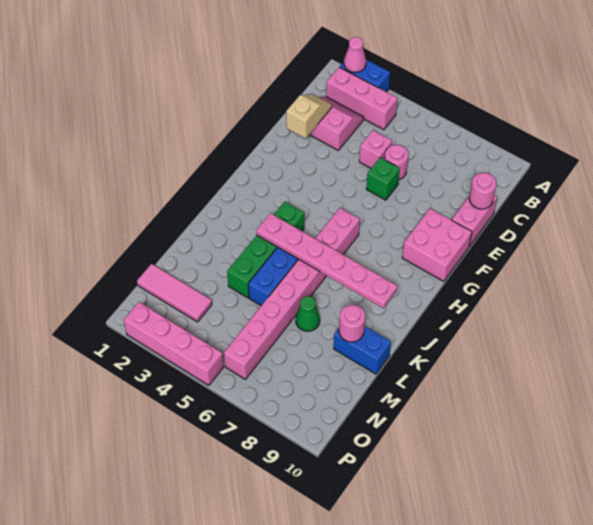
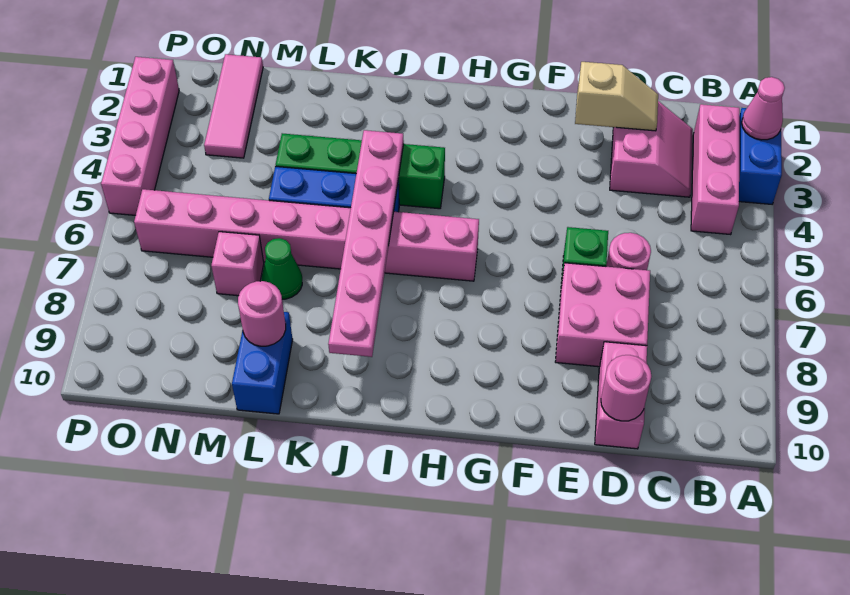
pink 1x1 brick [359,130,392,168] -> pink 1x1 brick moved to [211,232,264,296]
pink 1x2 brick [452,195,497,246] -> pink 1x2 brick turned to [595,342,647,449]
pink 2x2 brick [402,209,472,282] -> pink 2x2 brick moved to [555,263,650,367]

